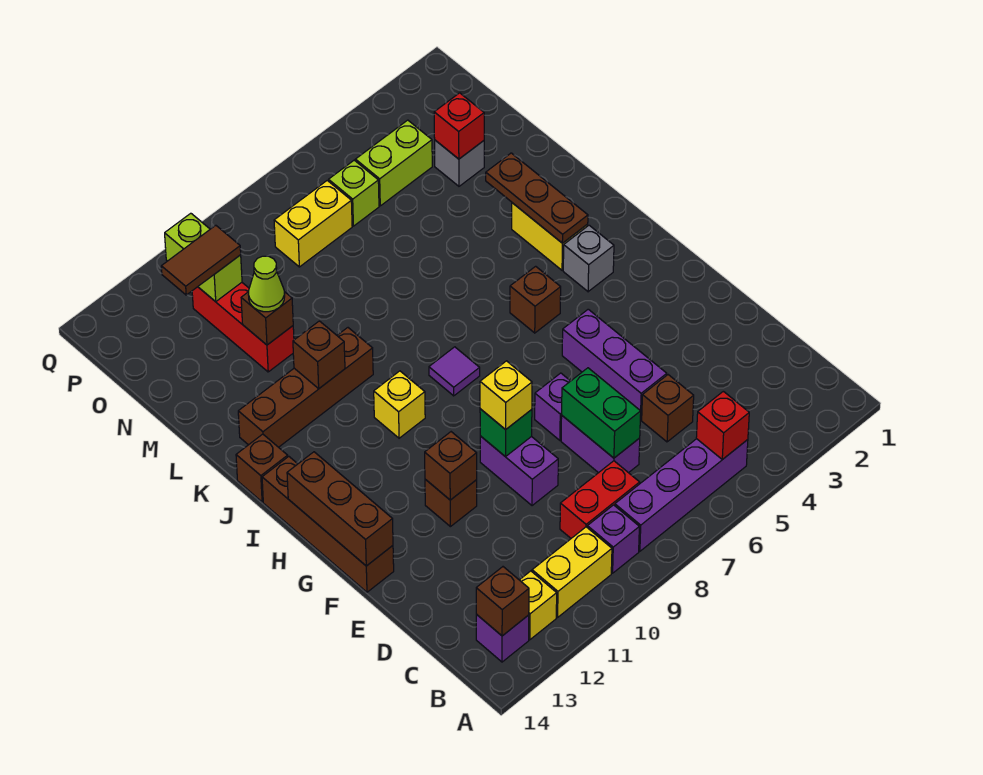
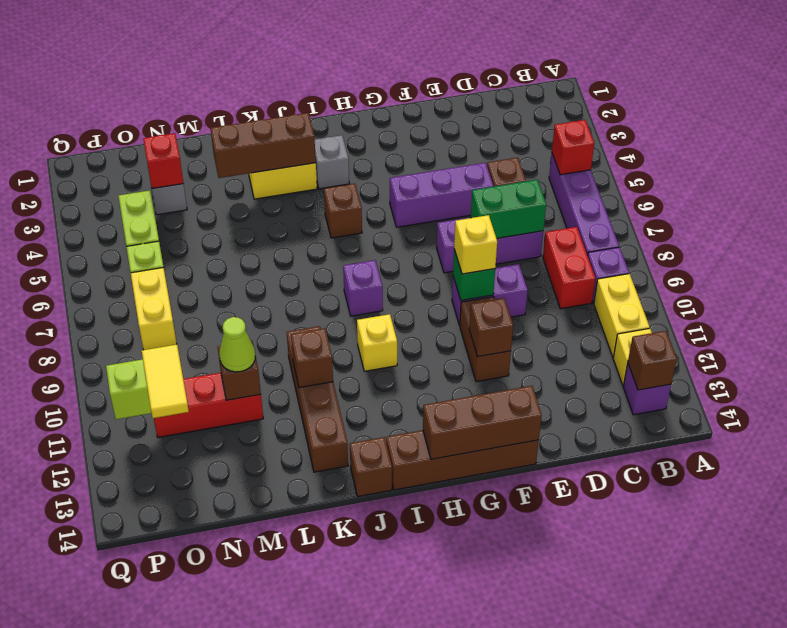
brown 1x1 brick [425,479,477,527] -> brown 1x2 brick [460,297,511,382]
purple 1x1 tile [429,347,480,396] -> purple 1x1 brick [343,260,383,316]
brown 1x3 plate [486,153,588,243] -> brown 1x3 brick [211,113,316,178]
brown 1x2 tile [161,225,241,295] -> yellow 1x2 tile [142,345,189,418]

